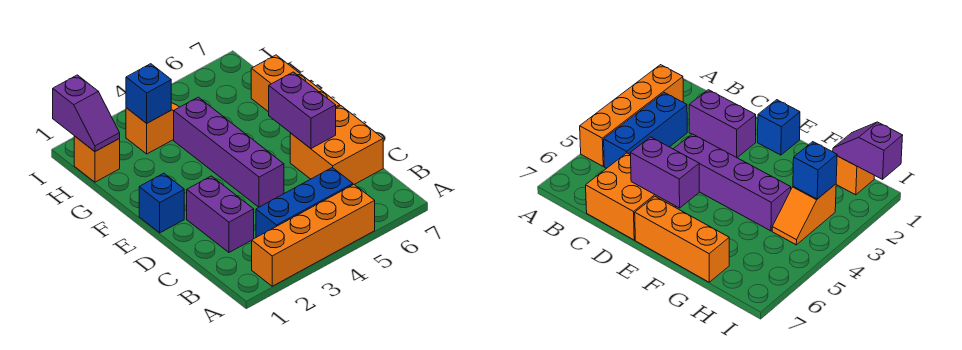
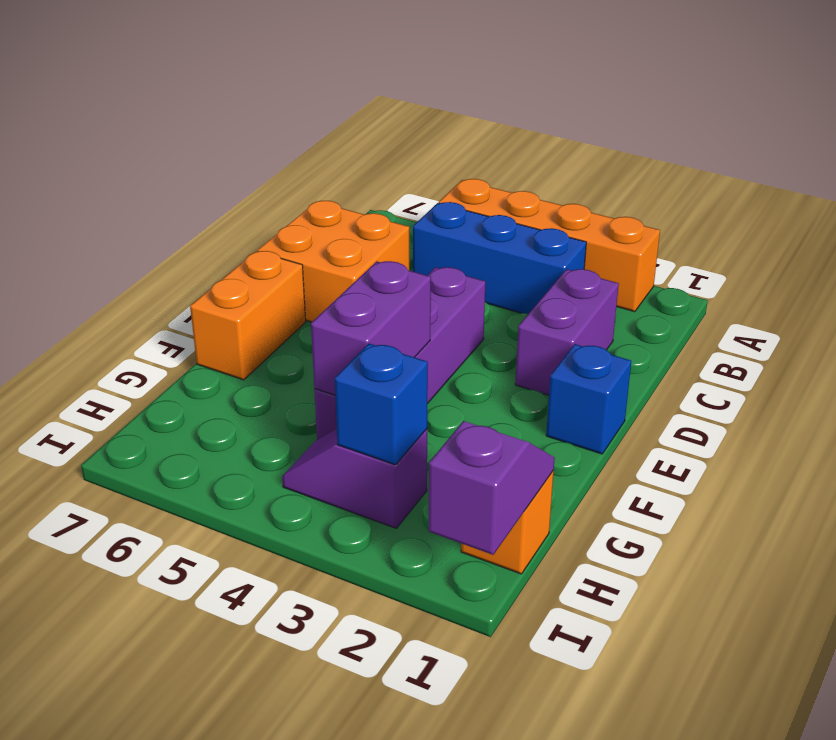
purple 1x2 brick [269,72,336,148] -> purple 1x2 brick moved to [311,261,431,395]
orange 1x3 brick [251,55,340,112] -> orange 1x2 brick [190,251,306,380]
orange 1x2 slope [126,103,179,154] -> purple 1x2 slope [282,429,427,528]

